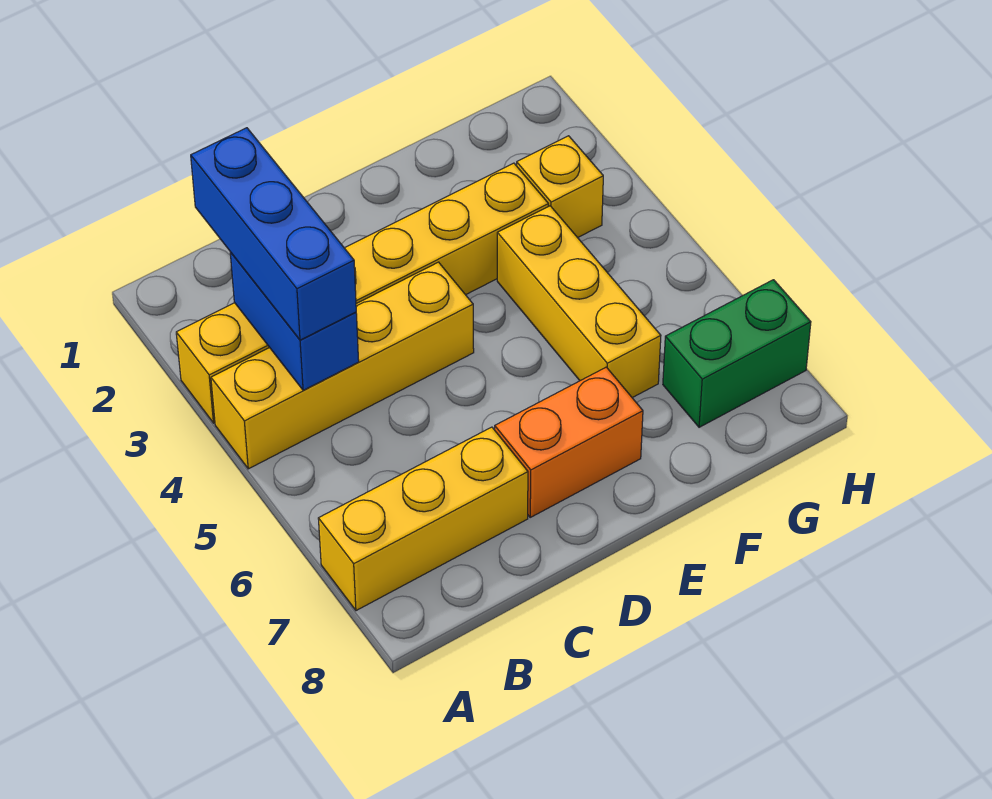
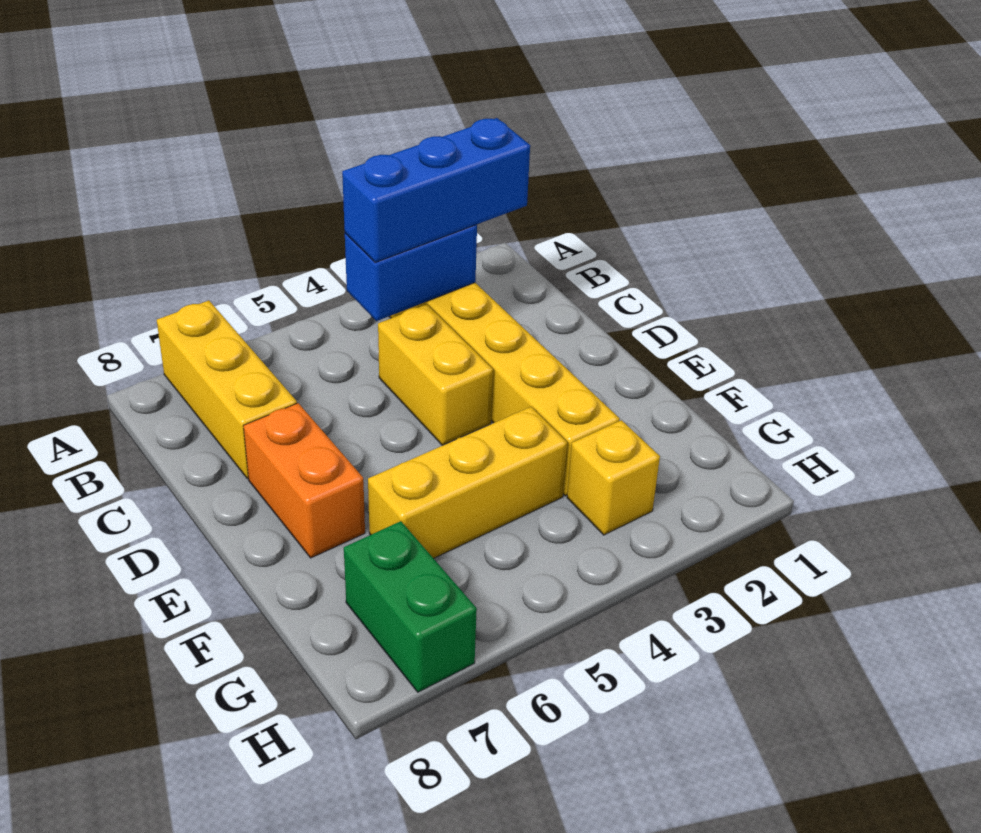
yellow 1x4 brick [211,262,474,469] -> yellow 1x2 brick [378,304,493,445]

